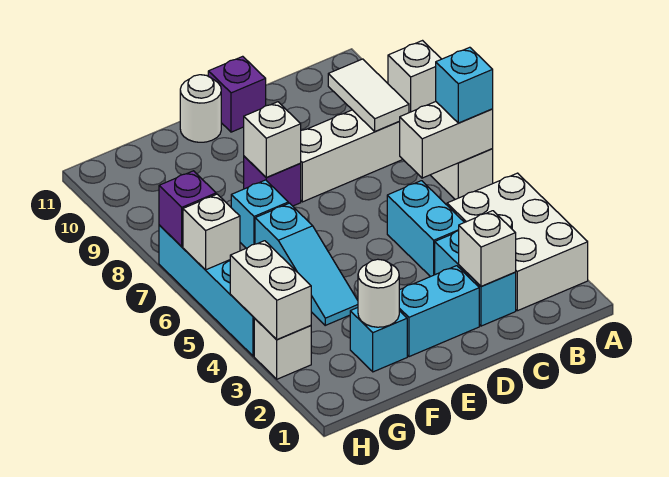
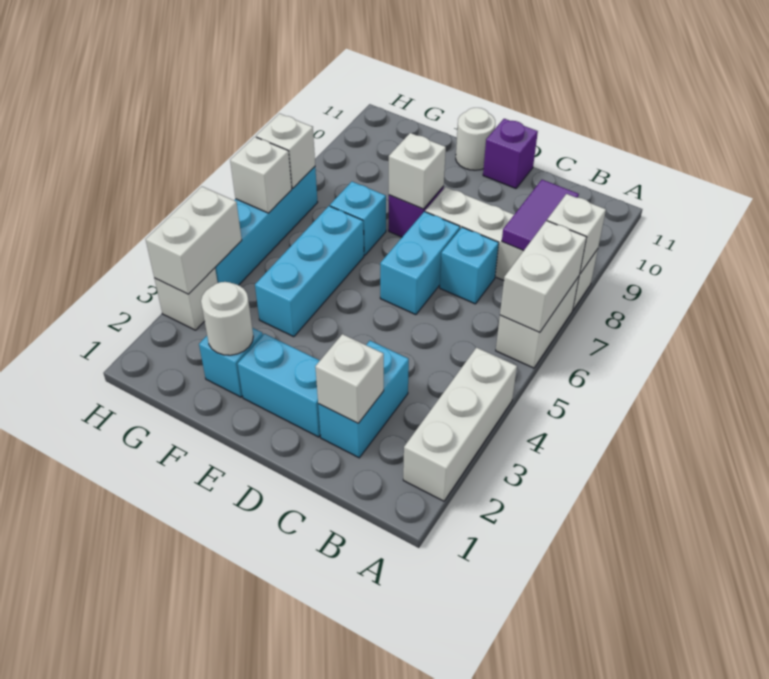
white 2x3 brick [447,173,588,311] -> white 1x3 brick [403,347,517,501]
white 1x2 brick [399,102,493,178] -> white 1x2 brick turned to [500,221,587,333]
cyan 1x1 brick [436,47,493,123] -> cyan 1x1 brick moved to [440,227,499,304]
white 1x2 tile [328,59,409,132] -> purple 1x2 tile [502,180,579,251]
cyan 1x2 brick [387,181,464,277] -> cyan 1x2 brick moved to [380,212,460,315]
cyan 1x3 slope [255,203,358,325] -> cyan 1x3 brick [255,206,364,337]
purple 1x1 brick [159,171,216,247] -> white 1x1 brick [256,114,315,188]

